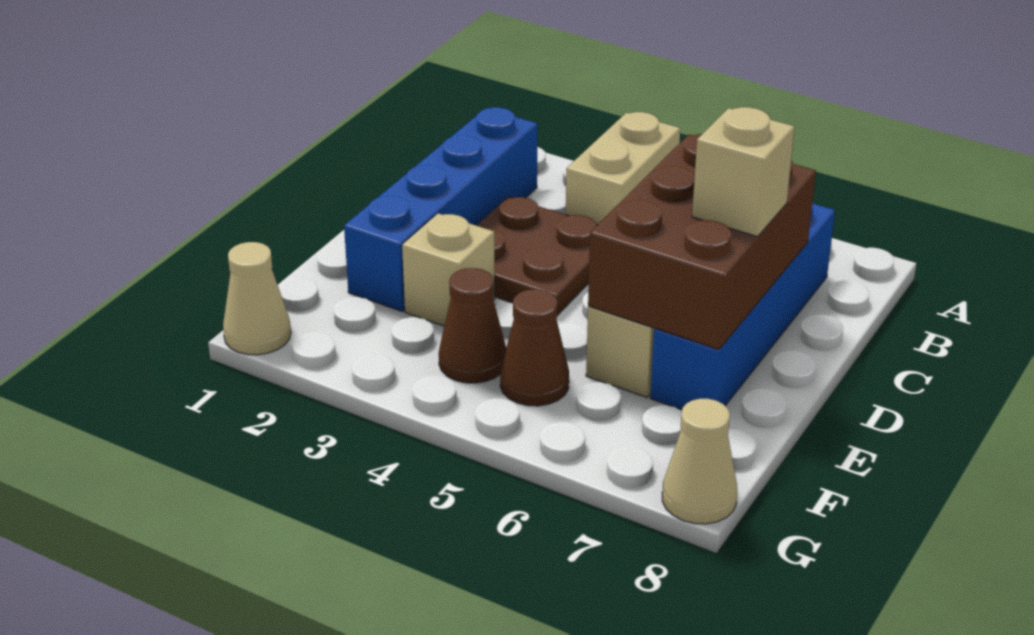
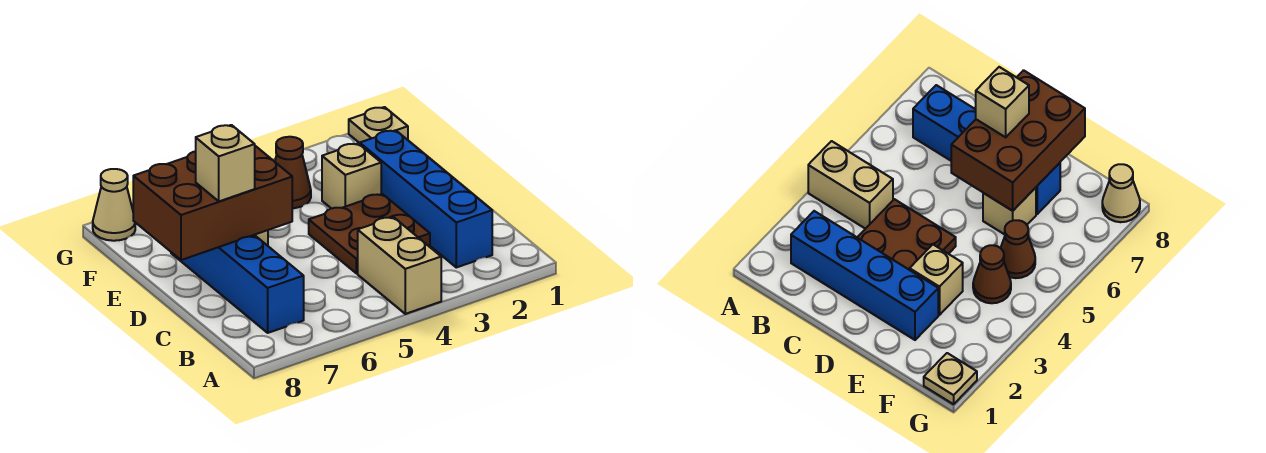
brown 2x3 brick [588,134,816,349] -> brown 2x3 brick turned to [133,146,292,260]
tan 1x1 cone [223,242,291,355] -> tan 1x1 plate [349,107,408,143]

